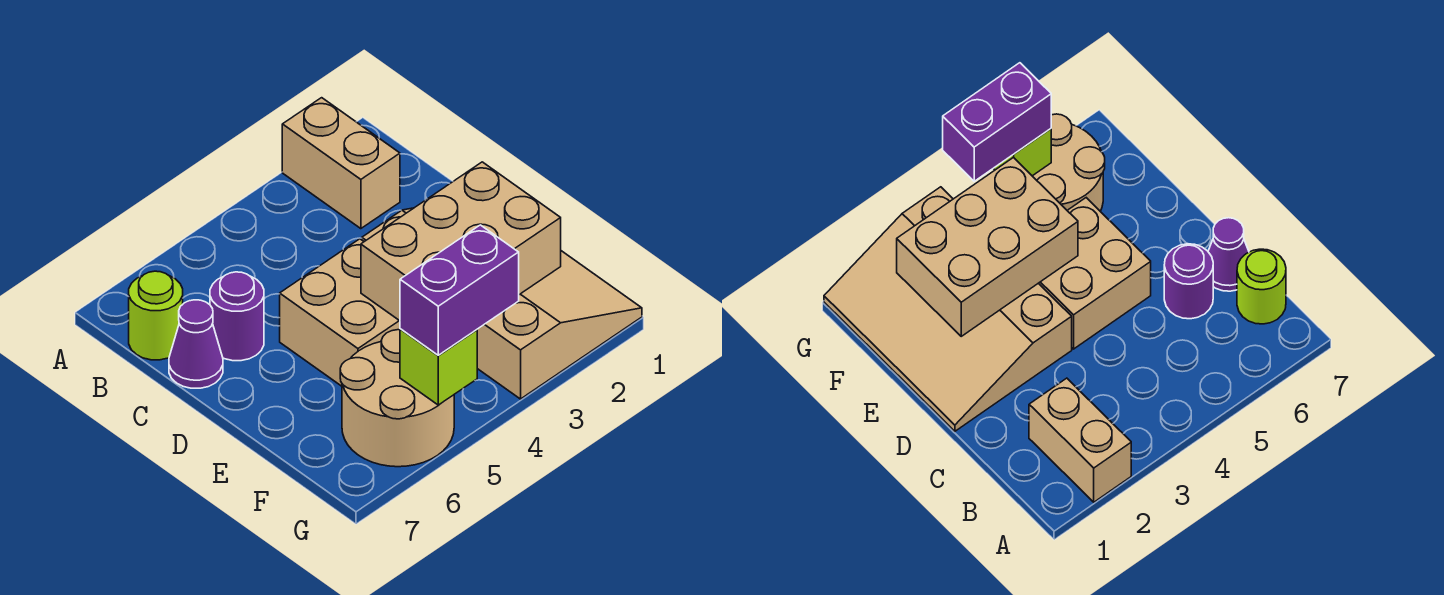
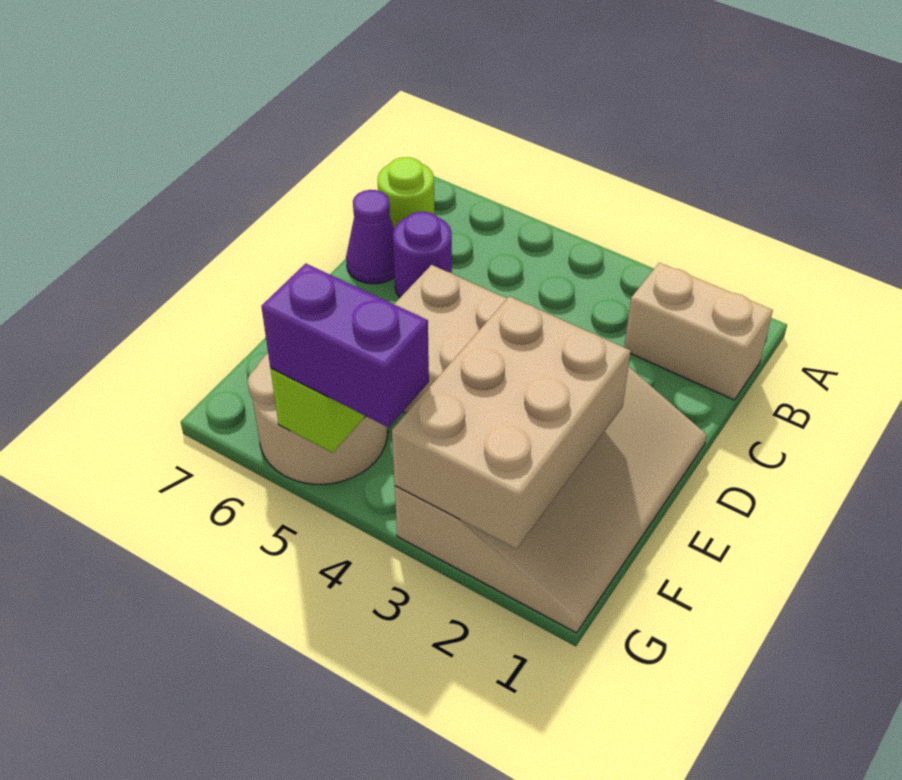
tan 1x2 brick [282,98,400,229] -> tan 1x2 brick turned to [624,263,773,400]
tan 2x3 brick [361,162,561,321] -> tan 2x3 brick turned to [392,296,631,549]

